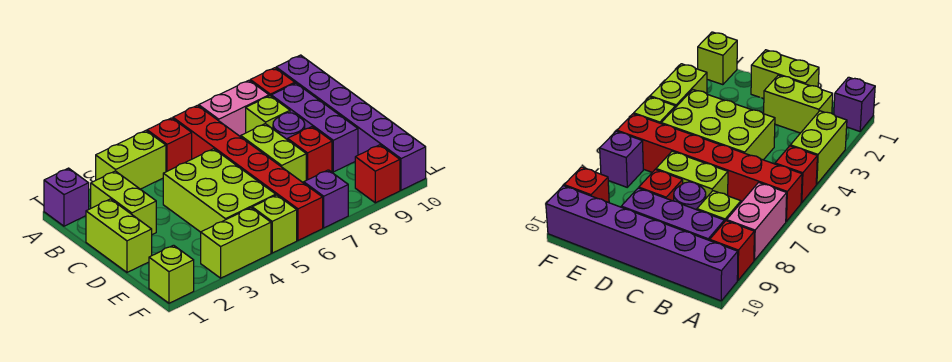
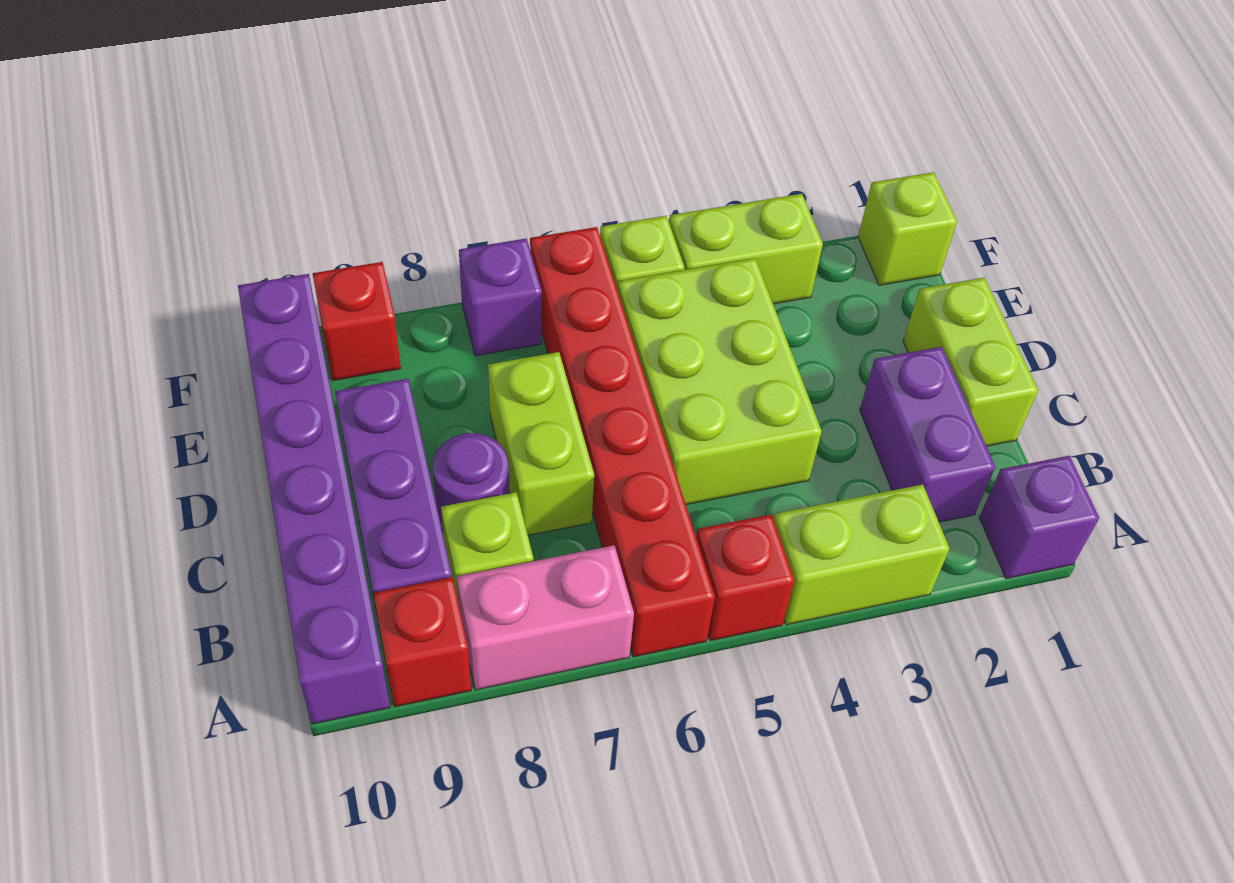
lime 1x2 brick [91,171,156,235] -> purple 1x2 brick [860,347,995,522]
red 1x1 brick [288,127,332,180] -> none

